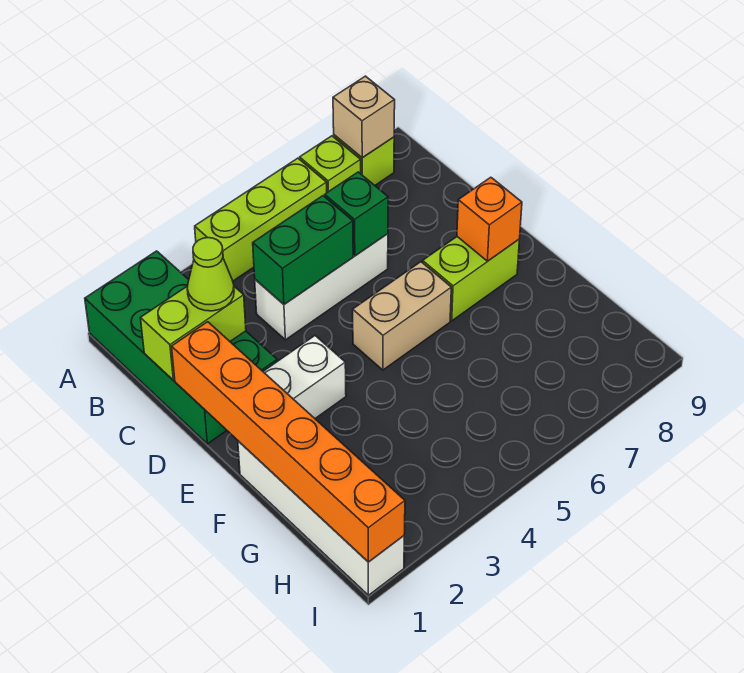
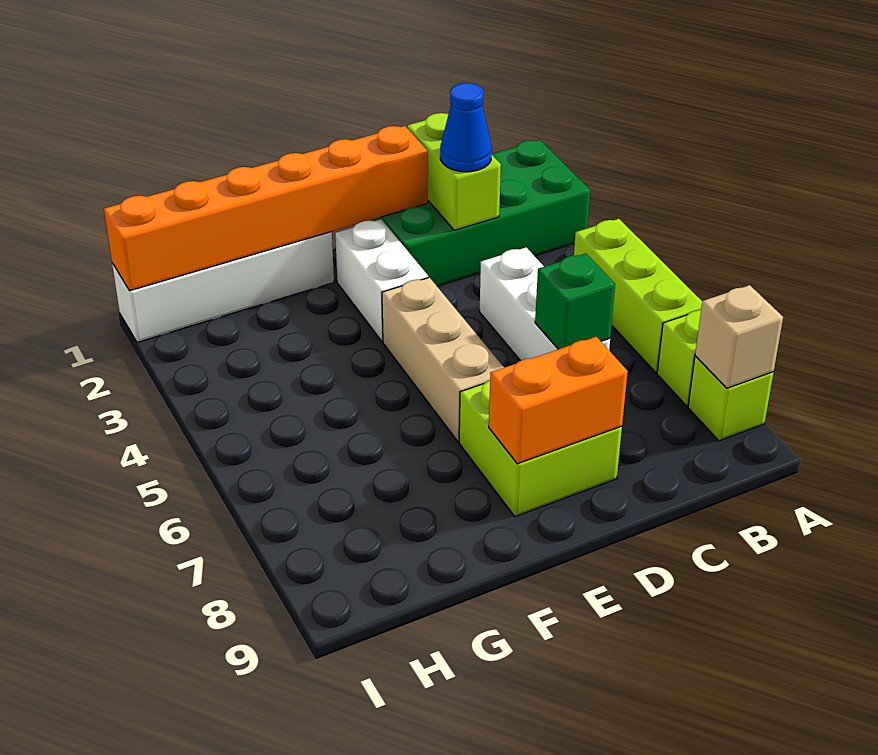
lime 1x1 cone [187,238,234,311] -> blue 1x1 cone [440,83,492,172]
green 1x2 brick [253,196,353,304] -> none
tan 1x2 brick [353,262,451,370] -> tan 1x3 brick [382,277,504,442]
lime 1x2 brick [423,237,520,321] -> lime 2x2 brick [459,380,622,517]
orange 1x1 brick [457,177,522,261] -> orange 1x2 brick [489,337,628,464]

